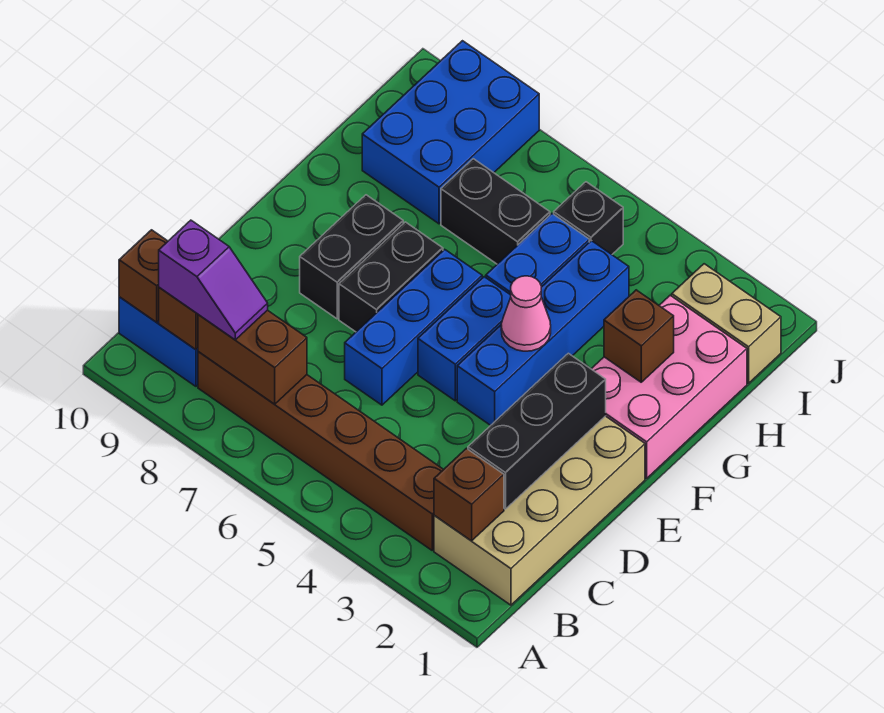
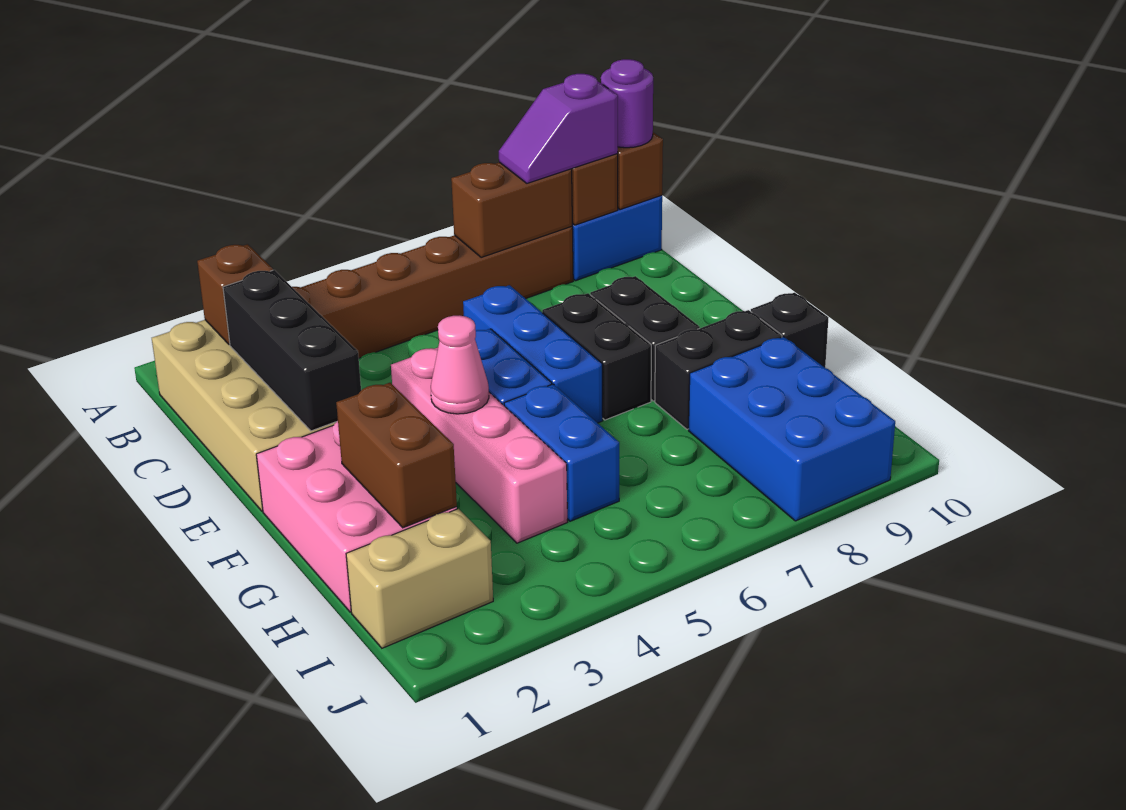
none -> purple 1x1 round brick [601,59,653,148]
blue 1x4 brick [457,241,629,425] -> pink 1x4 brick [391,348,568,543]
brown 1x1 brick [604,290,674,382] -> brown 1x2 brick [336,383,457,528]
black 1x2 brick [441,159,550,264] -> black 1x2 brick moved to [655,310,782,429]
black 1x1 brick [554,182,623,254] -> black 1x1 brick moved to [751,293,828,368]

